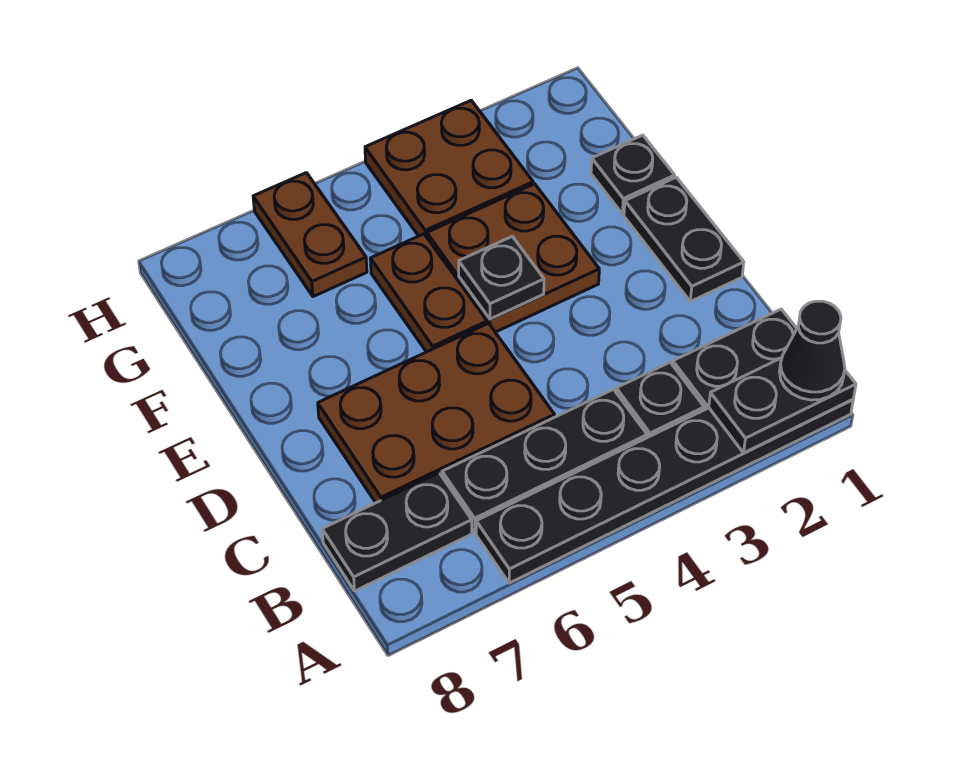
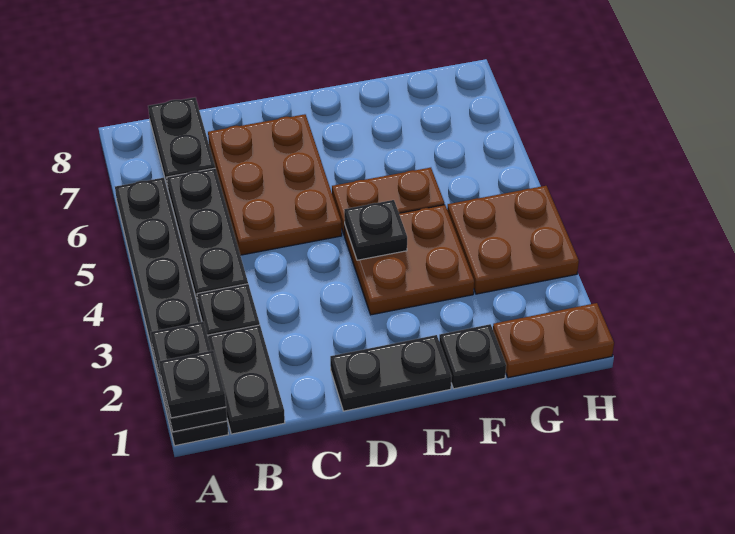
black 1x1 cone [780,301,845,400] -> black 1x1 plate [159,350,226,418]
brown 1x2 plate [253,173,367,297] -> brown 1x2 plate moved to [493,303,614,378]

